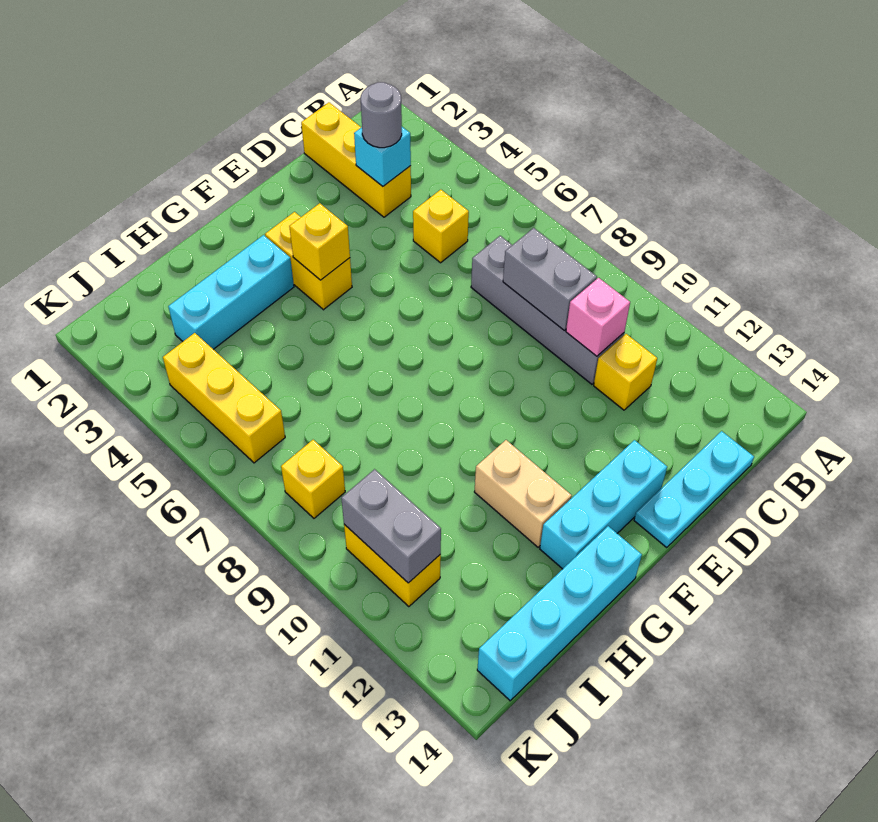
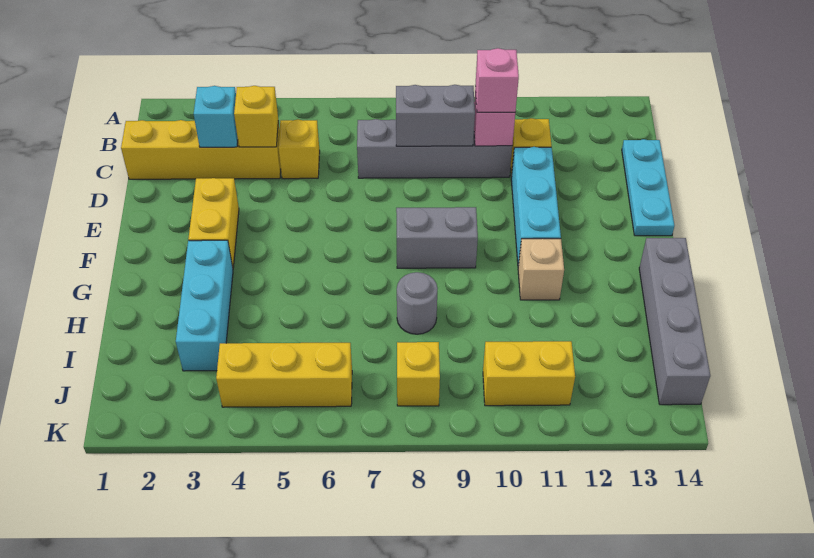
yellow 1x3 brick [301,102,411,217] -> yellow 1x4 brick [121,120,281,179]
grey 1x1 round brick [361,82,402,148] -> grey 1x1 round brick moved to [397,272,438,334]
none -> pink 1x1 brick [475,48,519,112]
cyan 1x3 brick [540,440,667,569] -> cyan 1x3 brick moved to [511,147,561,265]
yellow 1x2 brick [265,212,352,310] -> yellow 1x2 brick turned to [188,178,239,267]
yellow 1x1 brick [289,203,350,280] -> yellow 1x1 brick moved to [234,86,278,147]
tan 1x2 brick [474,440,572,547] -> tan 1x1 brick [518,239,564,300]
cyan 1x4 brick [477,526,642,701] -> grey 1x4 brick [639,238,710,405]
grey 1x2 brick [341,469,441,583] -> grey 1x2 brick moved to [396,207,478,268]

